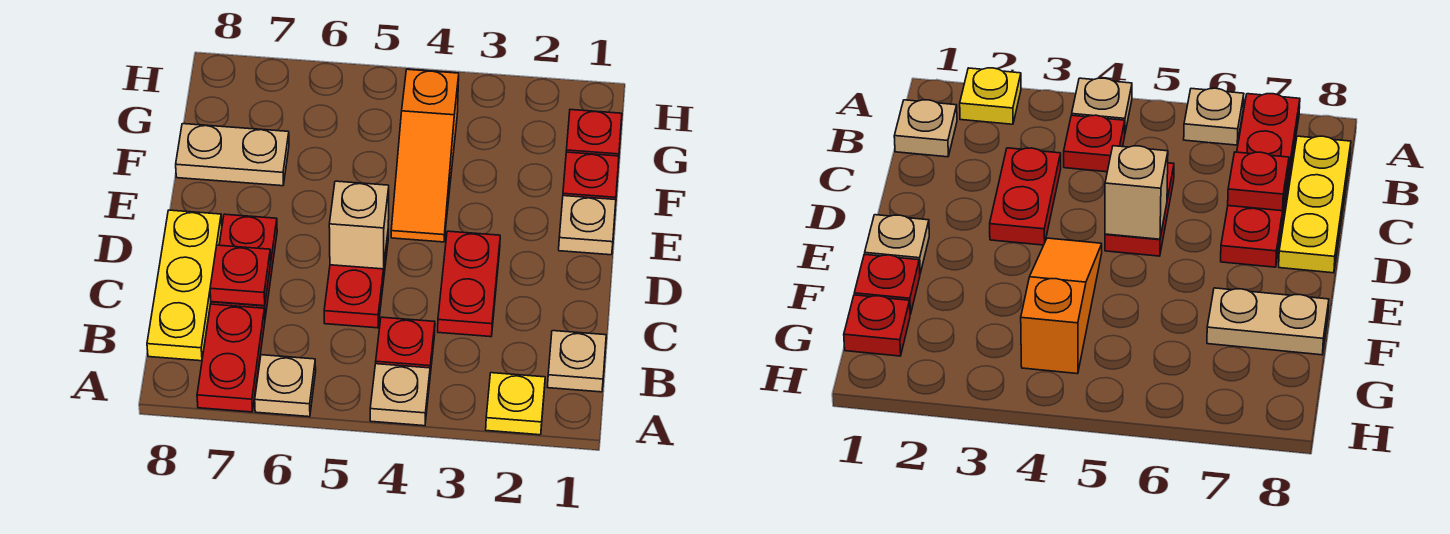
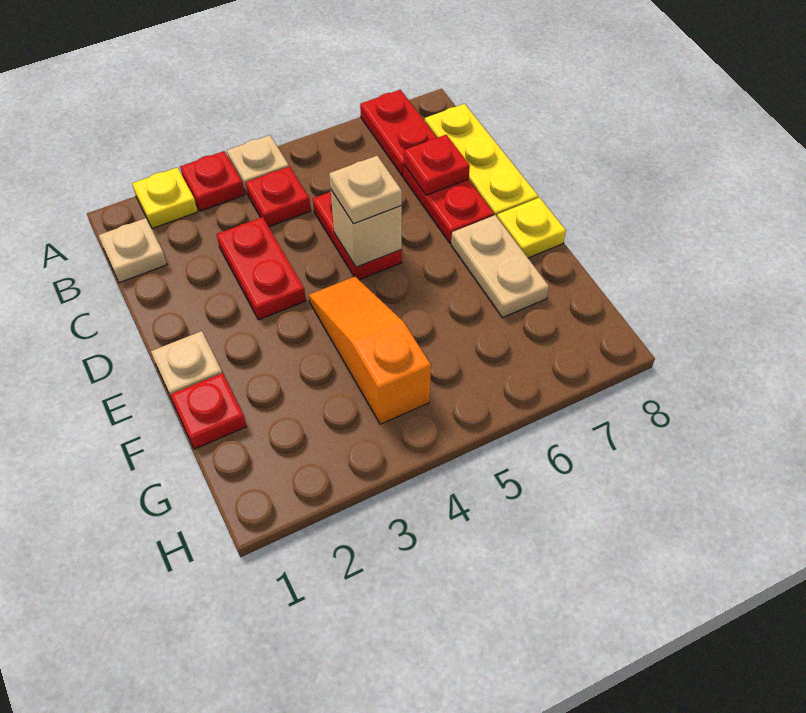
tan 1x1 plate [255,355,316,417] -> tan 1x1 plate moved to [329,156,402,224]
none -> yellow 1x1 plate [497,198,566,258]
tan 1x2 plate [176,124,289,186] -> tan 1x2 plate turned to [451,215,549,318]
red 1x1 plate [566,110,622,156] -> red 1x1 plate moved to [180,151,245,211]

